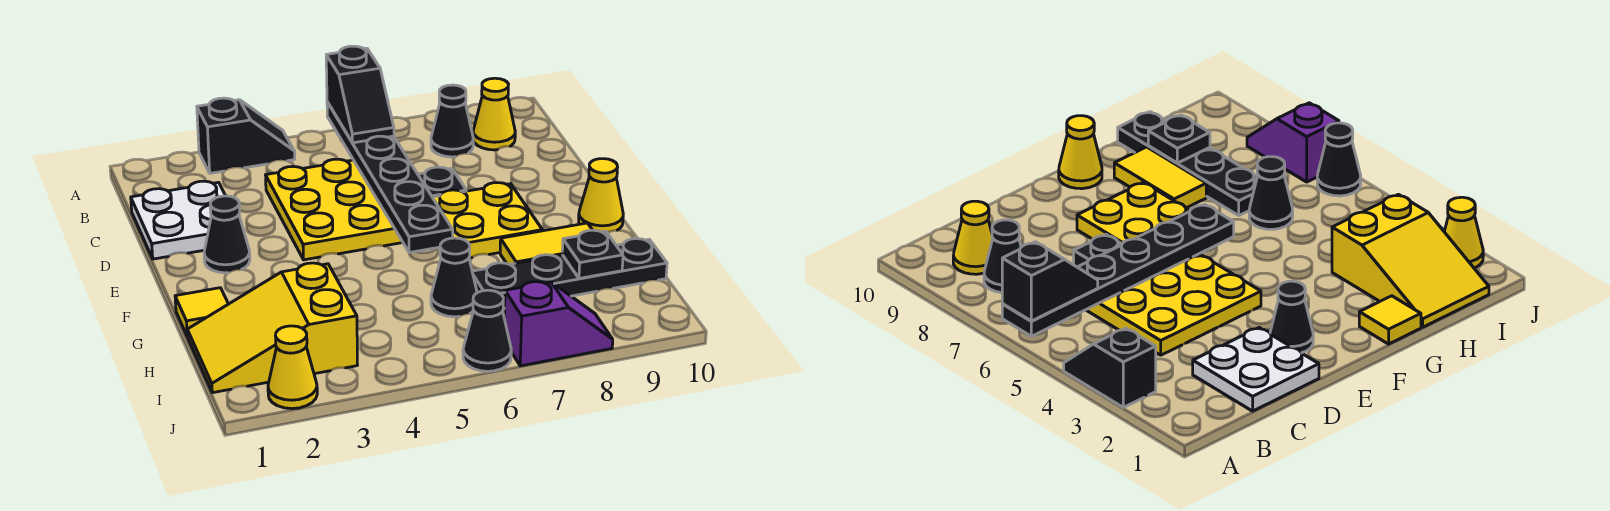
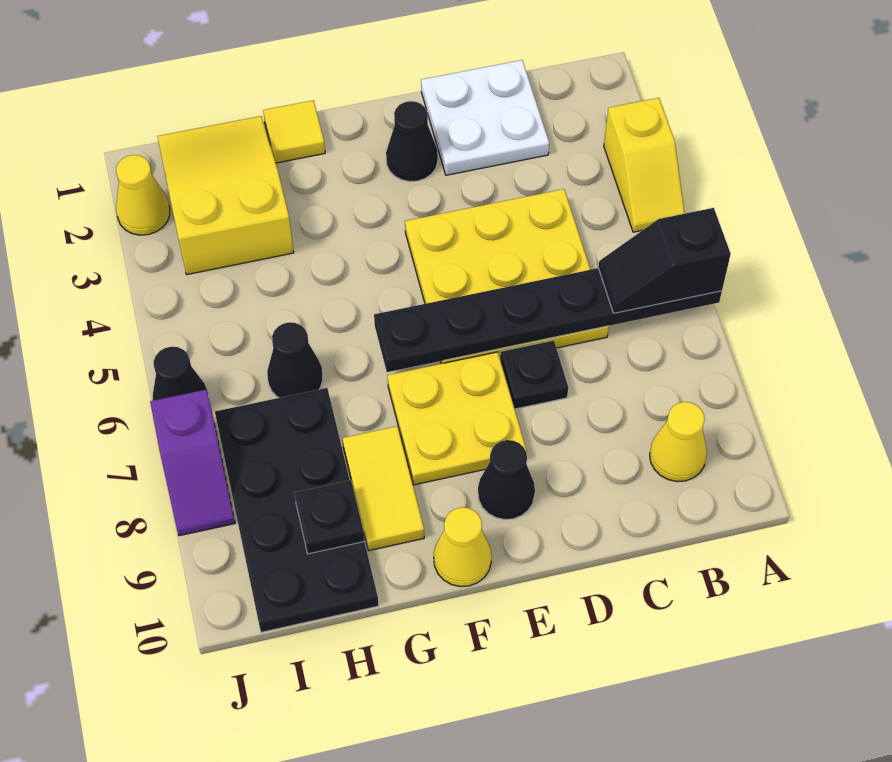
black 1x2 slope [197,98,295,173] -> yellow 1x2 slope [604,98,685,232]
black 1x1 cone [431,85,473,157] -> black 1x1 cone moved to [478,440,535,519]
black 1x4 plate [472,239,667,309] -> black 2x4 plate [215,388,379,632]

